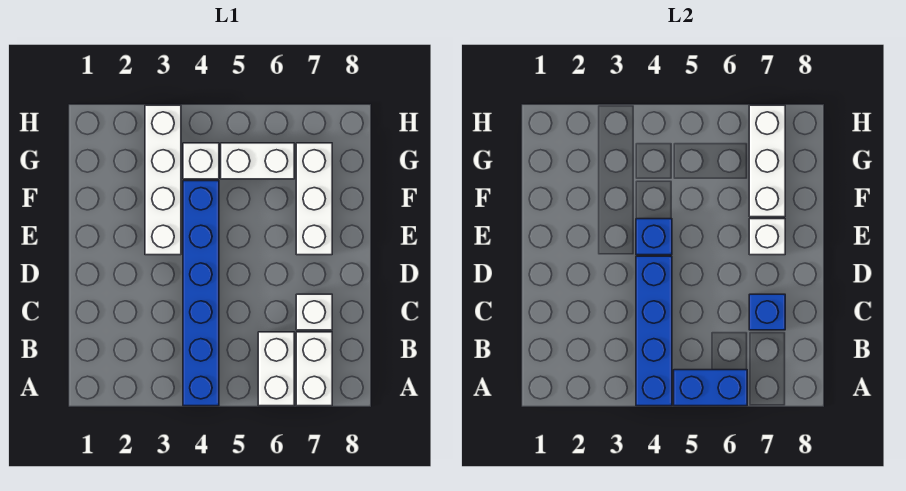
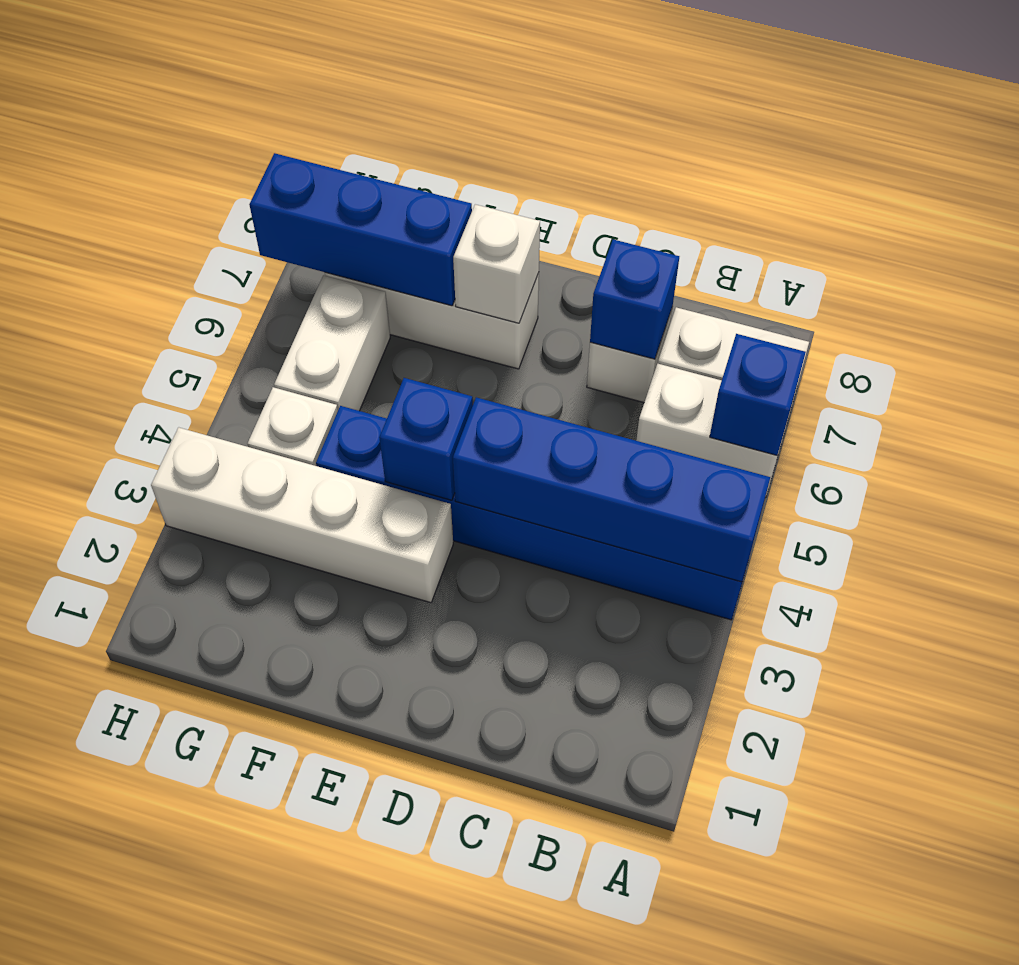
blue 1x2 brick [674,370,747,406] -> blue 1x1 brick [710,334,806,455]
white 1x3 brick [749,105,785,217] -> blue 1x3 brick [249,153,472,306]

